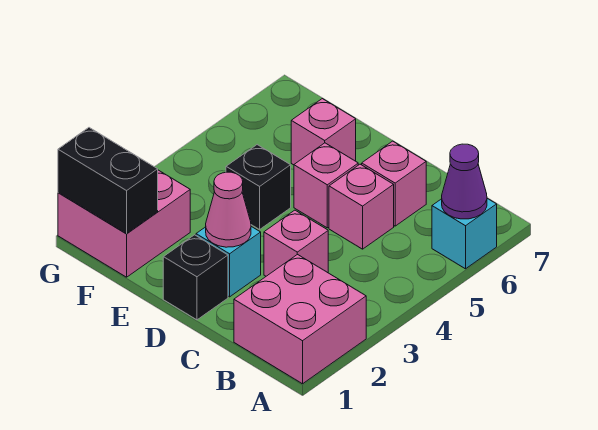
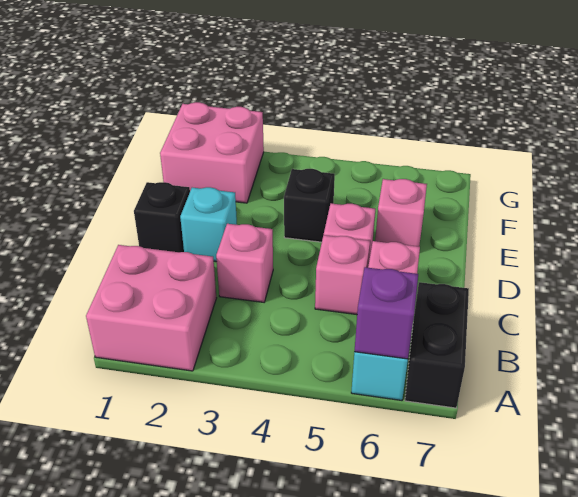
purple 1x1 cone [442,144,487,219] -> purple 1x1 brick [354,267,418,359]
pink 1x1 cone [206,172,251,247] -> none
black 1x2 brick [58,128,158,234] -> black 1x2 brick moved to [405,282,469,408]

